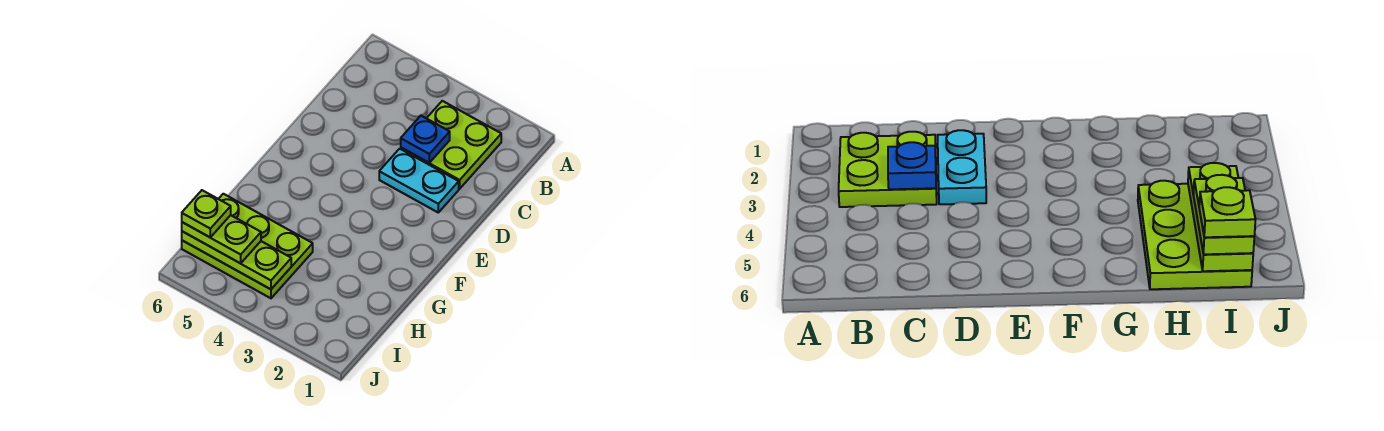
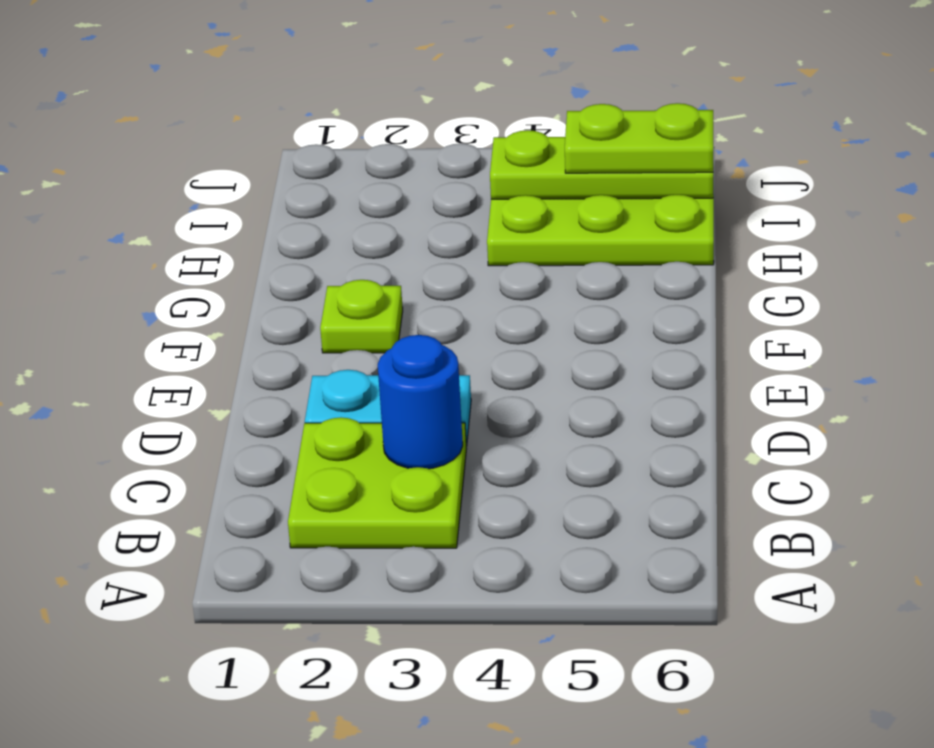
blue 1x1 plate [401,116,450,163] -> blue 1x1 round brick [378,335,463,469]
lime 1x1 plate [182,190,231,237] -> lime 1x1 plate moved to [320,280,403,353]

